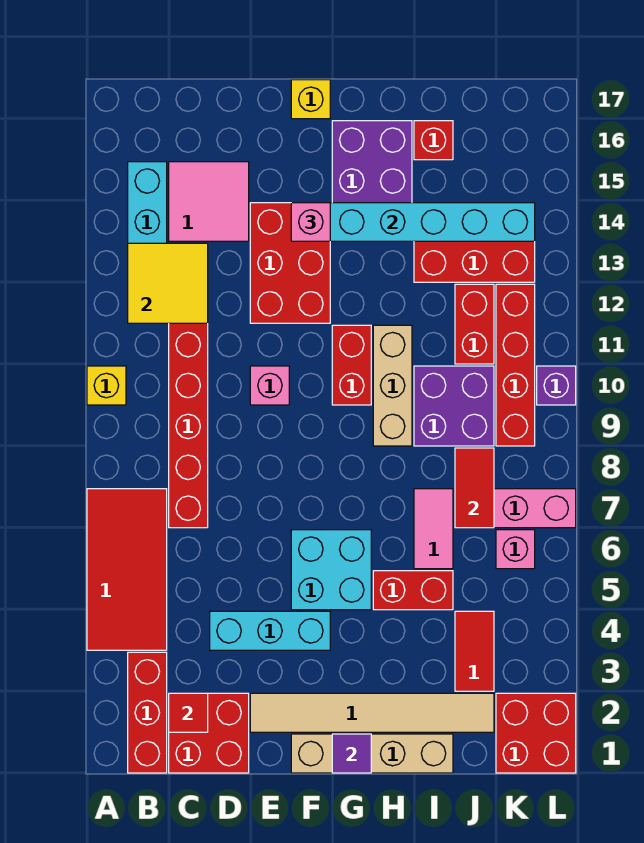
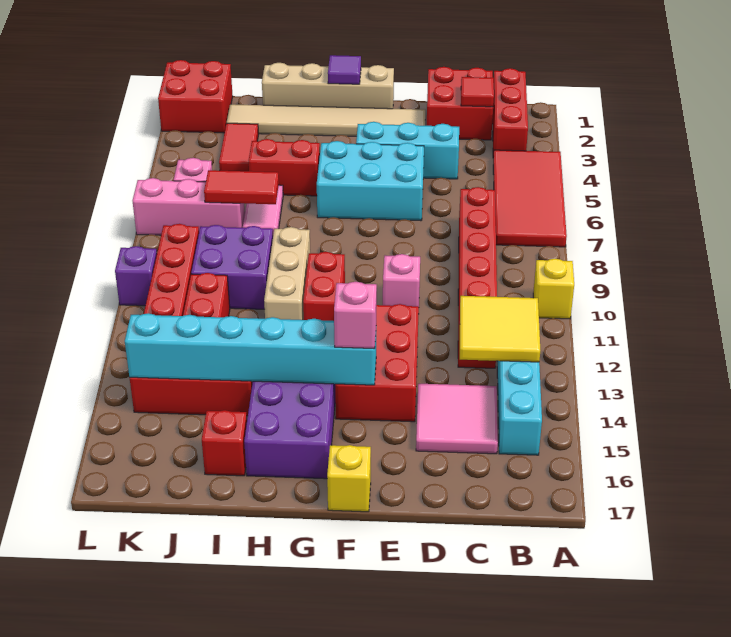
cyan 2x2 brick [291,530,371,610] -> cyan 2x3 brick [317,141,424,221]
red 1x2 tile [455,448,494,528] -> red 1x2 tile turned to [204,170,279,204]

